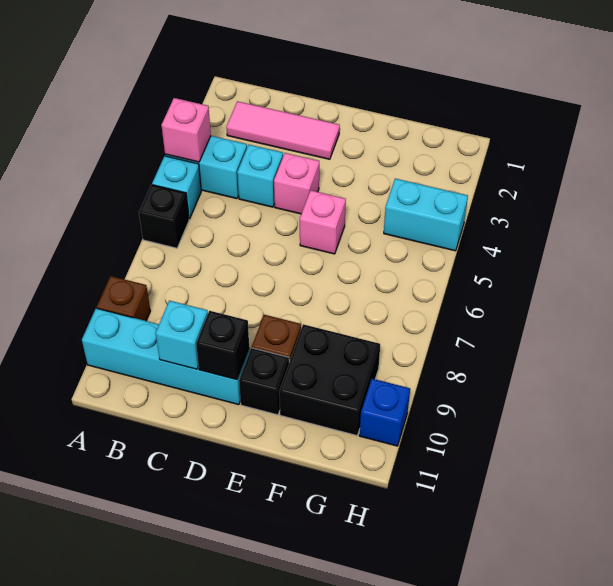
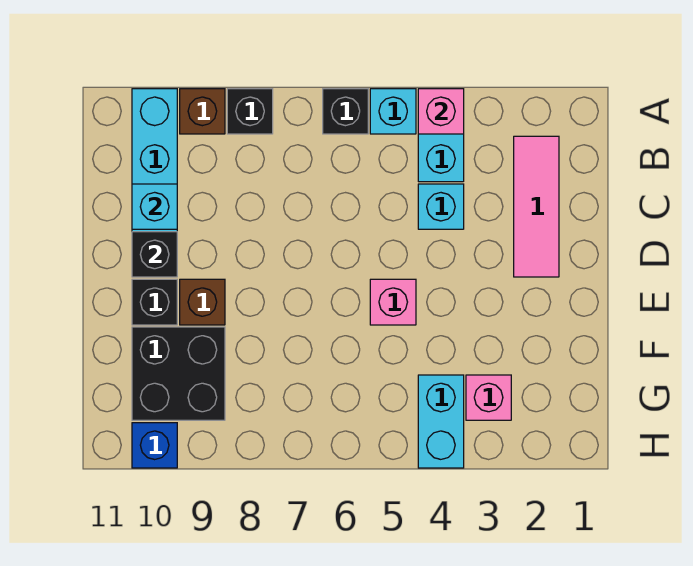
none -> black 1x1 brick [227,89,273,134]
pink 1x1 brick [274,153,319,214] -> pink 1x1 brick moved to [466,375,511,420]

